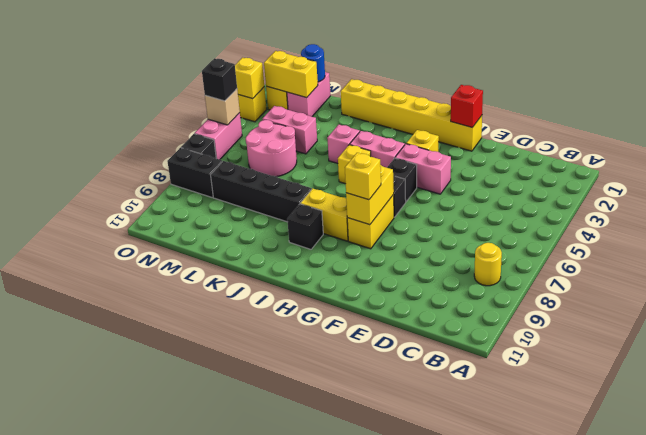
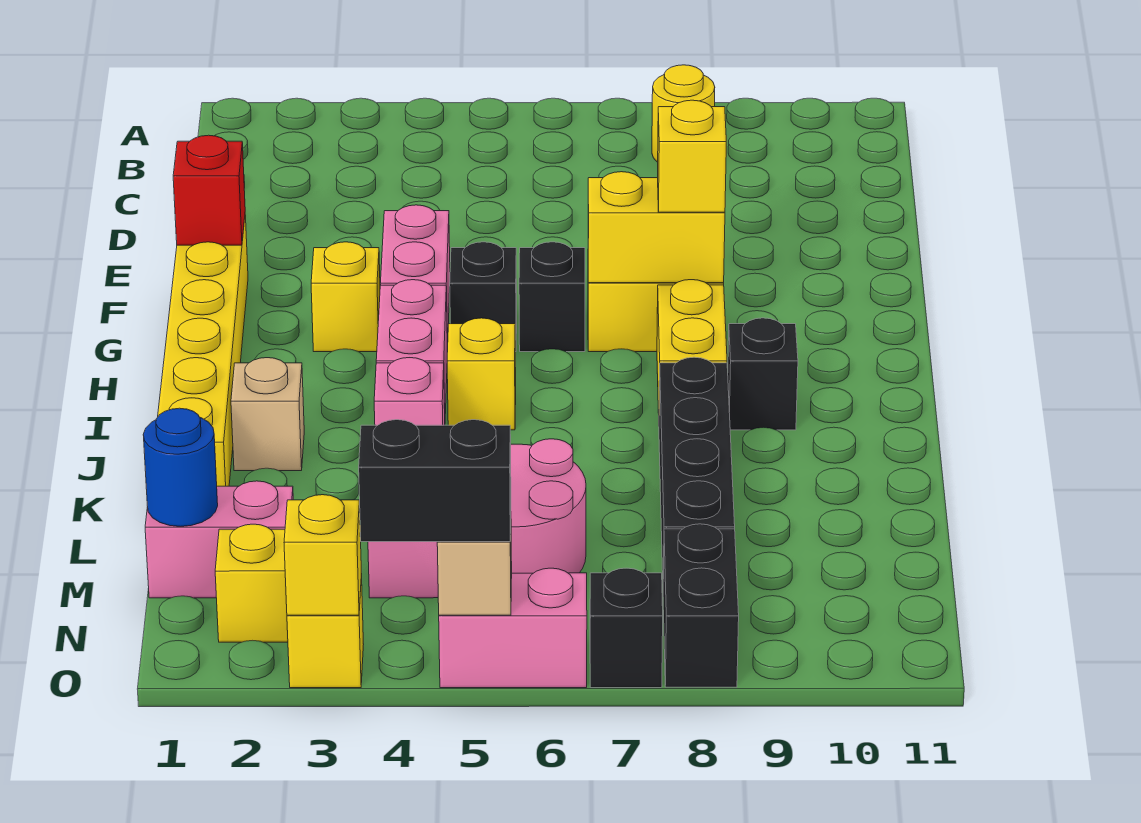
none -> tan 1x1 brick [231,358,304,471]
yellow 1x2 brick [264,51,318,98] -> none
black 1x1 brick [202,58,237,101] -> black 1x2 brick [359,420,511,542]

